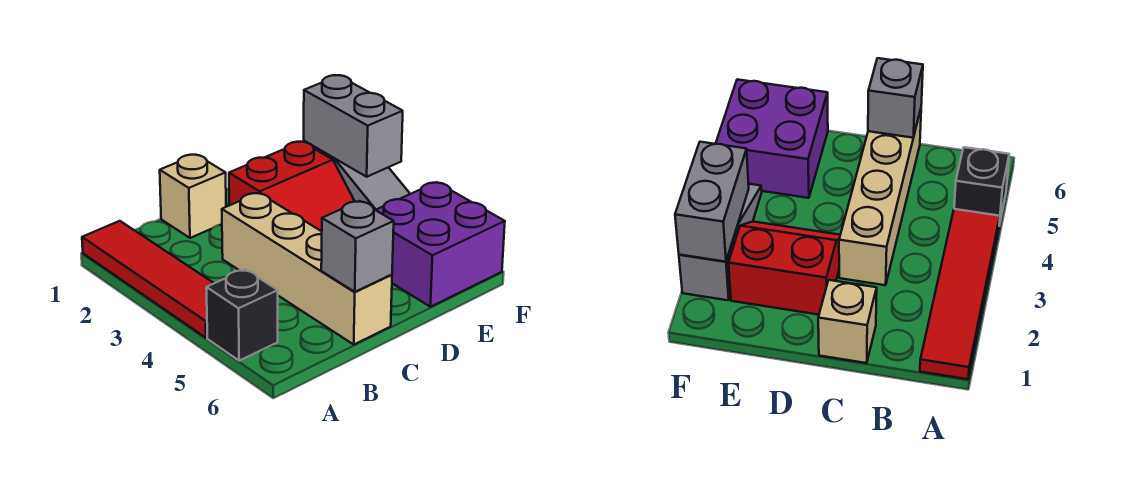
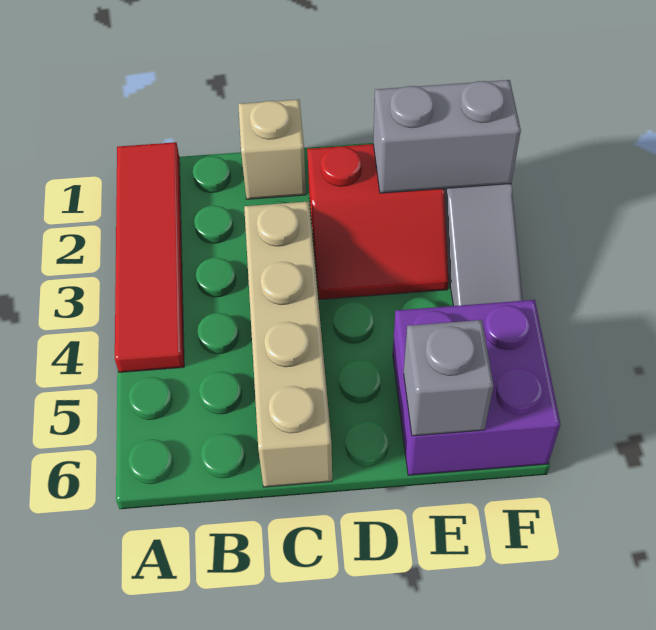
black 1x1 brick [206,269,278,361] -> none
grey 1x1 brick [321,201,394,292] -> grey 1x1 brick moved to [404,320,494,436]
grey 1x2 brick [304,75,403,177] -> grey 1x2 brick turned to [373,80,521,193]

